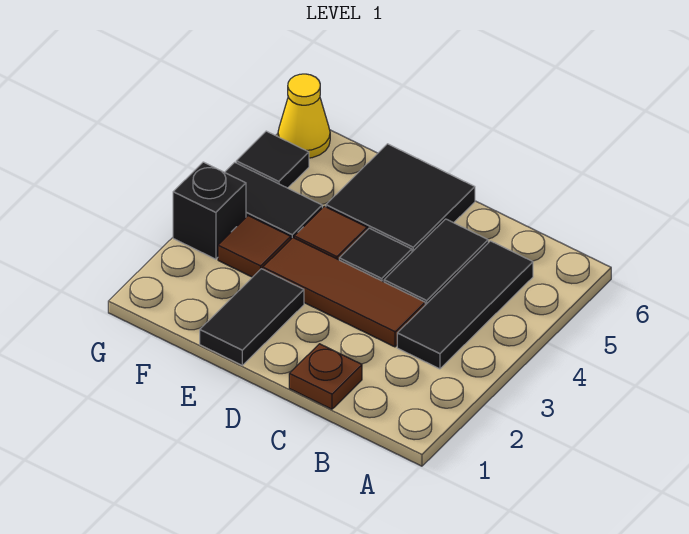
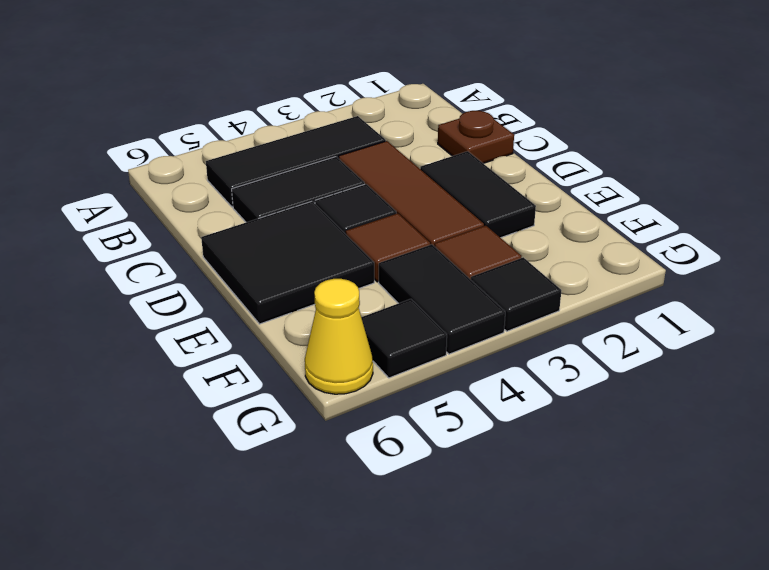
black 1x2 tile [200,269,304,365] -> black 1x2 tile turned to [420,151,536,238]
black 1x1 brick [173,162,246,259] -> black 1x1 tile [471,257,561,331]

